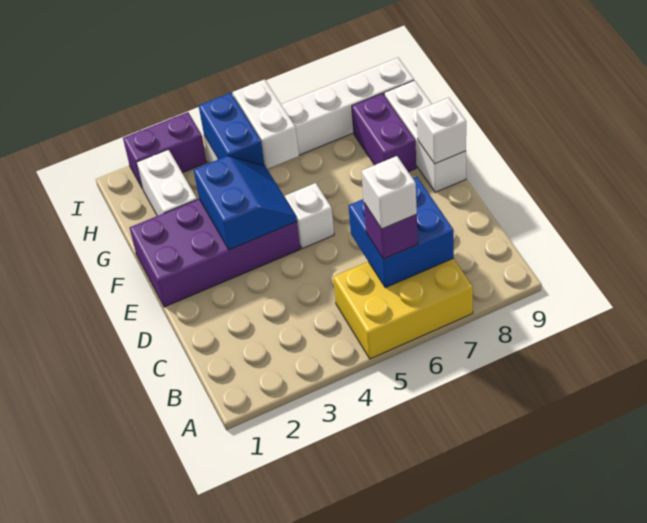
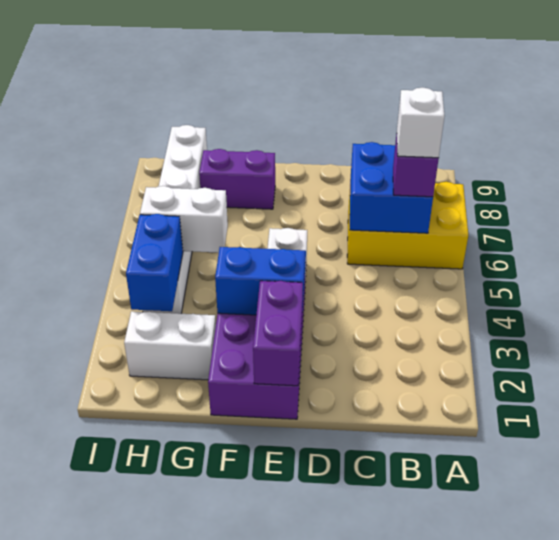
yellow 2x3 brick [333,258,473,359] -> yellow 2x3 brick turned to [347,182,468,269]
white 1x3 brick [384,80,466,192] -> none
white 1x1 brick [417,98,466,164] -> none
blue 1x2 brick [199,93,265,166] -> blue 1x2 brick turned to [126,214,183,311]
purple 1x2 brick [123,112,207,189] -> purple 1x2 brick moved to [253,281,303,386]

